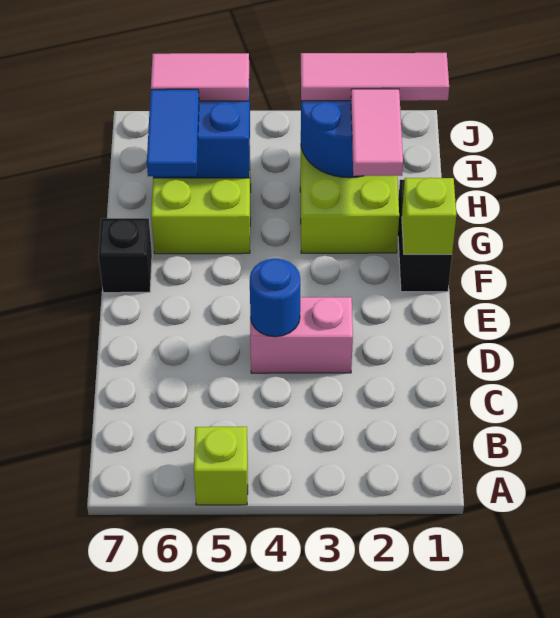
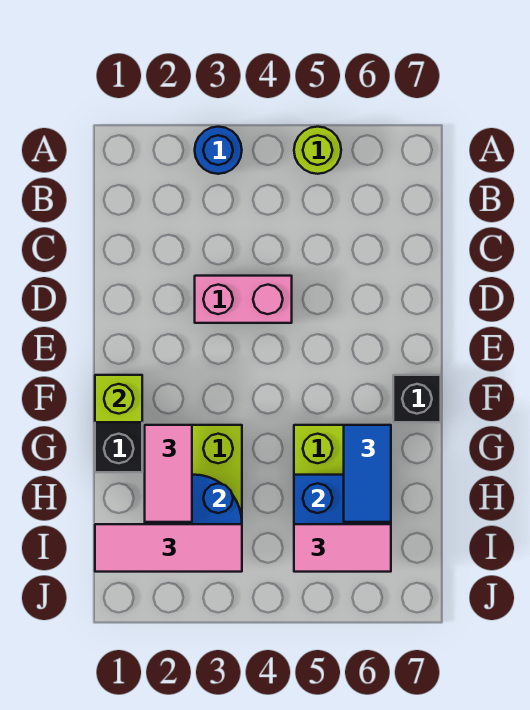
lime 1x1 brick [194,427,248,505] -> lime 1x1 round brick [294,127,341,174]
blue 1x1 round brick [250,259,300,337] -> blue 1x1 round brick moved to [195,127,242,174]

